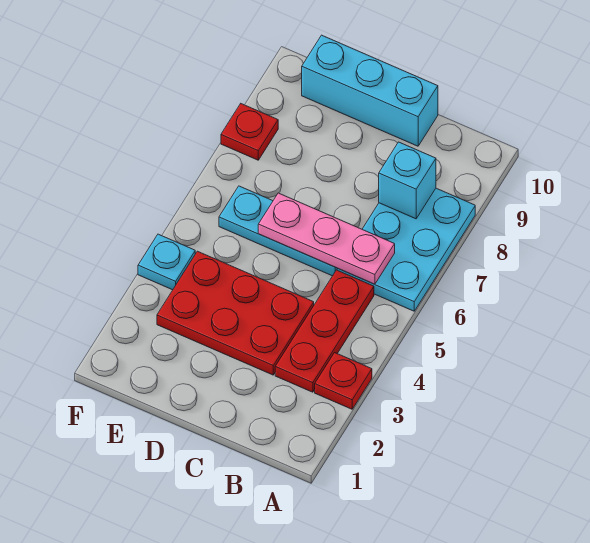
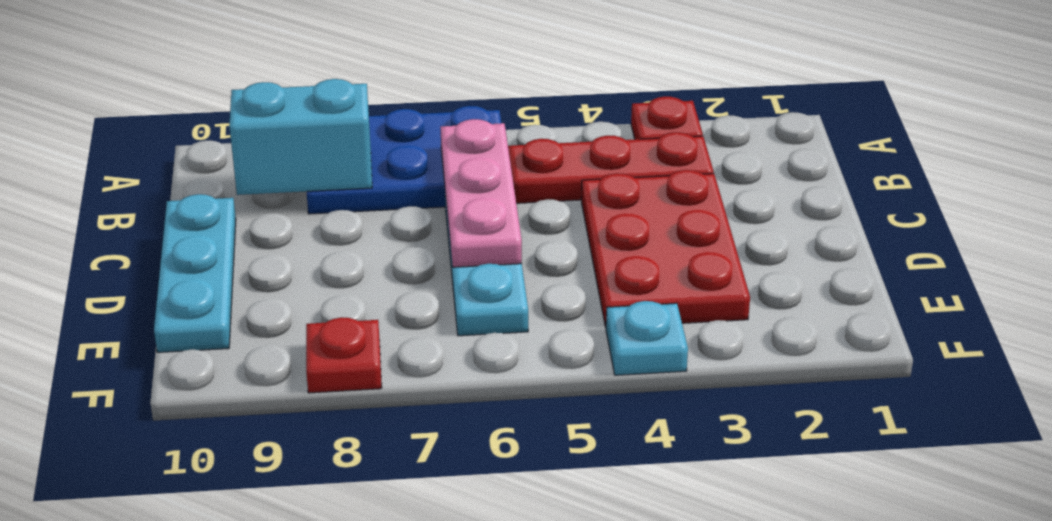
cyan 2x3 plate [337,188,475,311] -> blue 2x3 plate [307,106,501,214]
cyan 1x1 brick [379,142,436,219] -> cyan 1x2 brick [229,79,372,195]
cyan 1x3 brick [302,35,438,146] -> cyan 1x3 plate [154,194,236,352]

